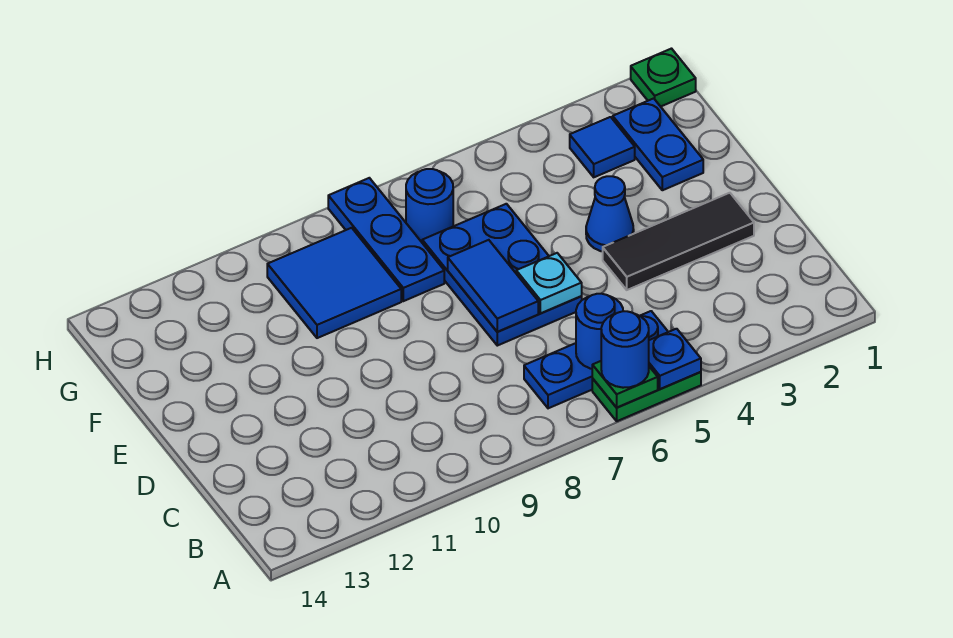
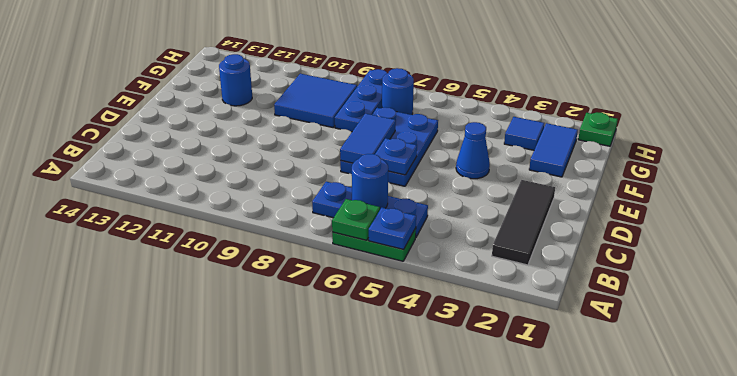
blue 1x1 round brick [601,311,649,388] -> blue 1x1 round brick moved to [219,54,252,106]
black 1x3 tile [603,193,754,290] -> black 1x3 tile turned to [492,180,555,265]
cyan 1x1 plate [516,253,582,313] -> blue 1x1 plate [375,138,417,175]
blue 1x2 plate [613,98,703,190] -> blue 1x2 tile [529,123,578,177]

